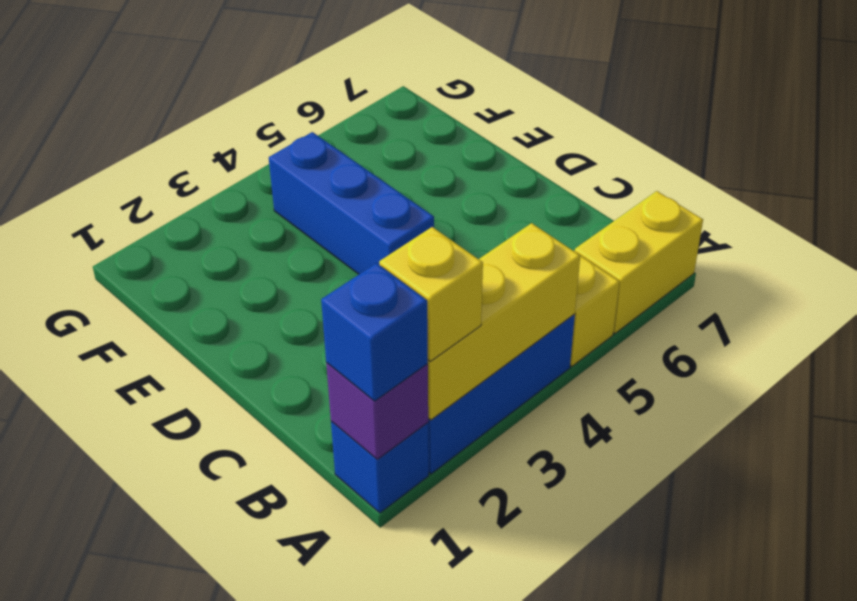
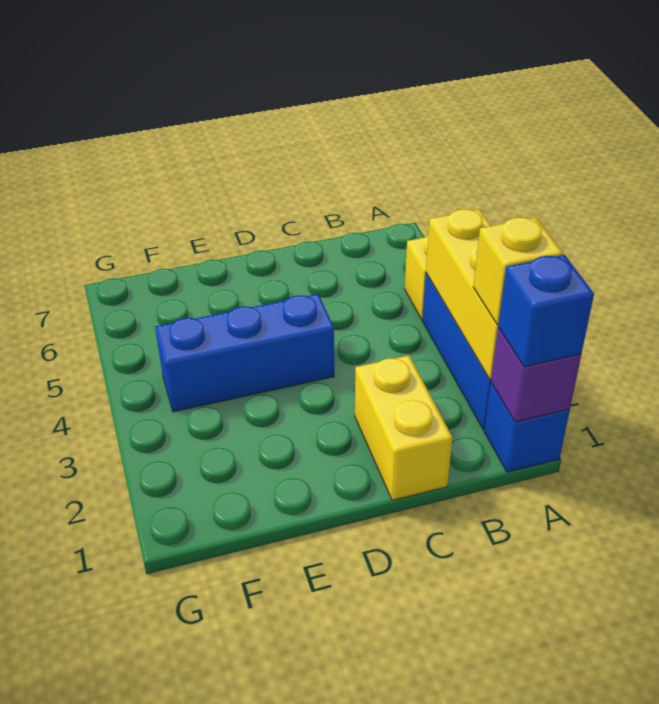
yellow 1x2 brick [575,191,703,333] -> yellow 1x2 brick moved to [355,355,452,500]

